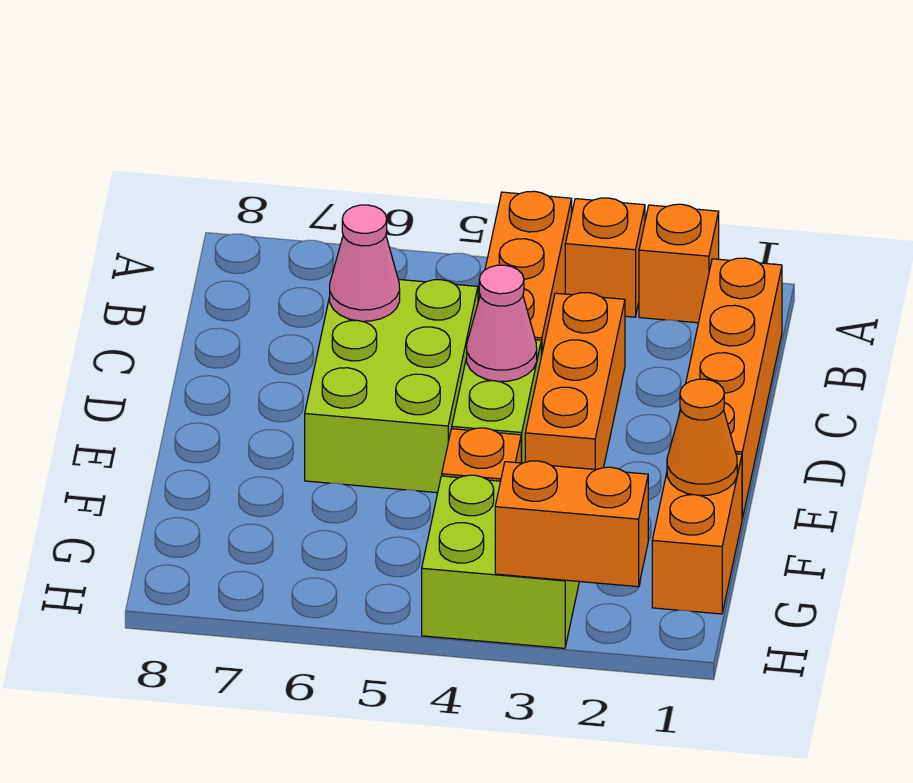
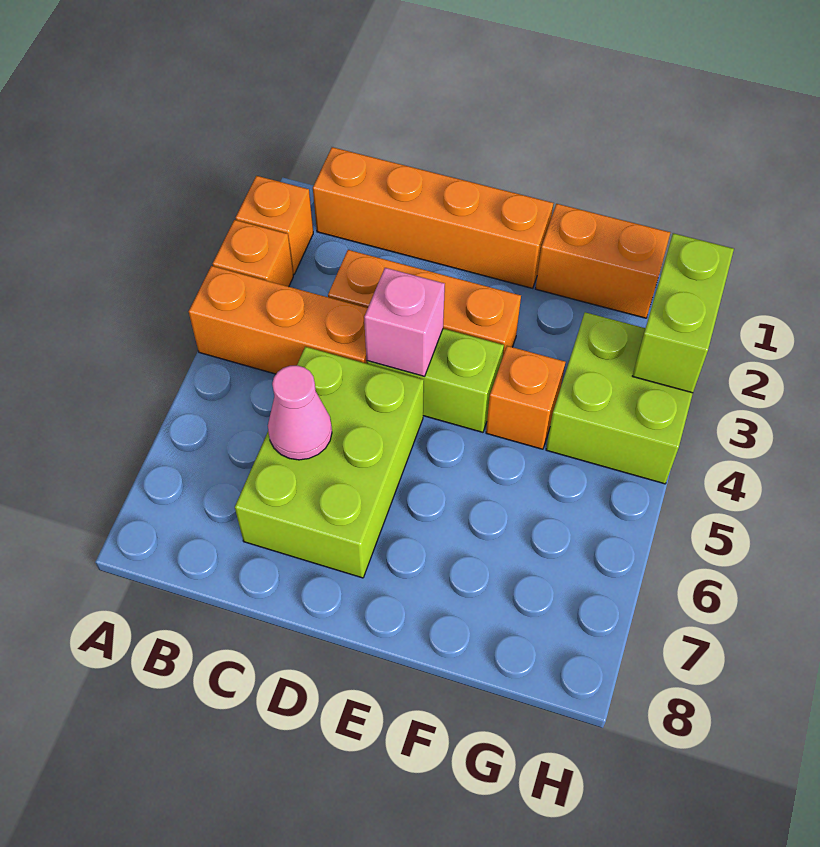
lime 2x3 brick [305,279,478,493] -> lime 2x3 brick turned to [235,347,424,578]
pink 1x1 cone [467,265,537,381] -> pink 1x1 brick [364,268,445,376]
orange 1x1 cone [667,379,737,495] -> none
orange 1x2 brick [495,461,648,587] -> lime 1x2 brick [633,233,734,393]

